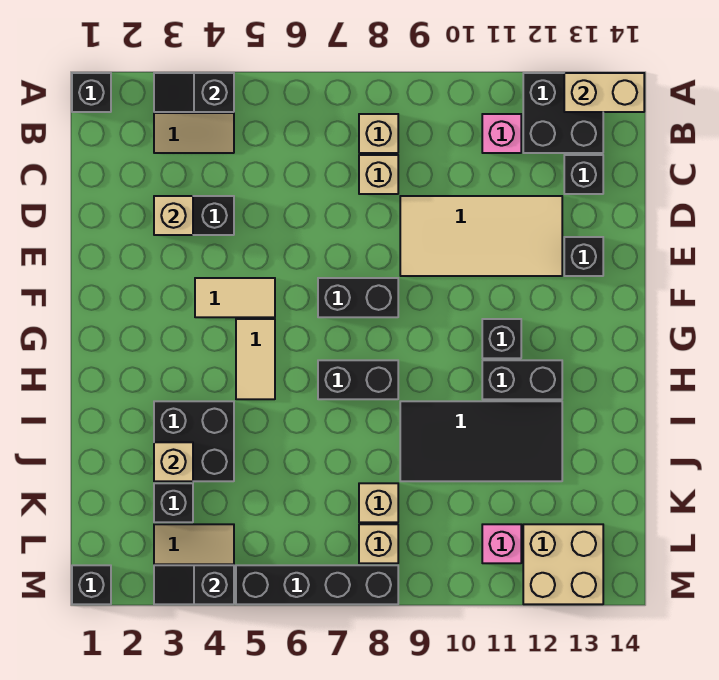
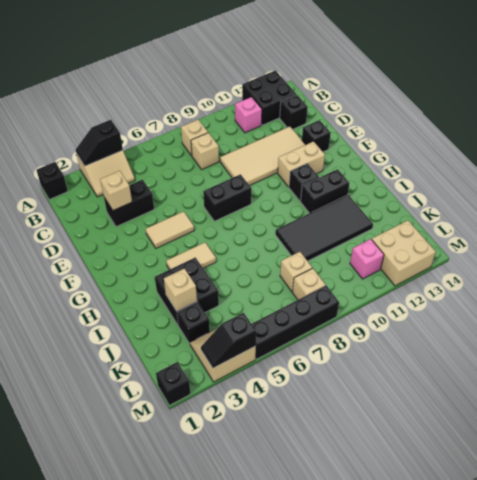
tan 1x2 brick [564,73,644,112] -> tan 1x2 brick moved to [278,141,325,187]
tan 1x2 tile [236,319,275,399] -> tan 1x2 tile turned to [166,242,216,270]
black 1x2 brick [318,360,398,399] -> none

